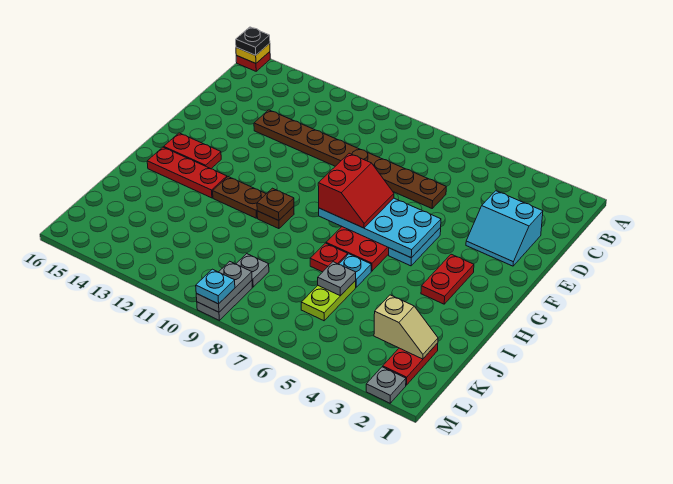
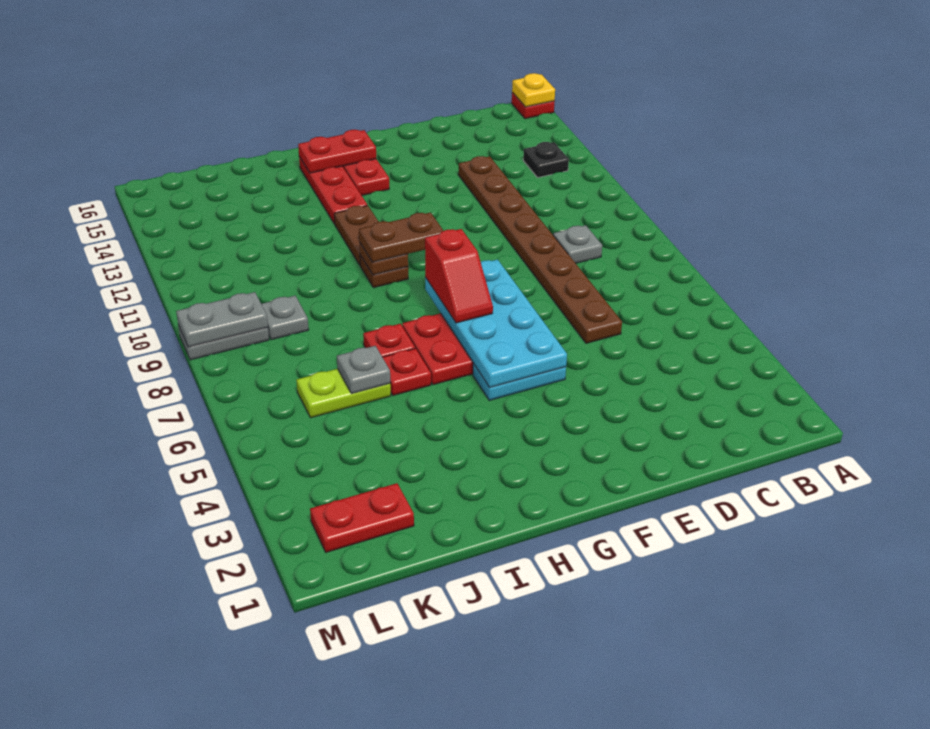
black 1x1 plate [236,27,270,55] -> black 1x1 plate moved to [523,142,569,178]
cyan 2x2 slope [466,191,543,266] -> none
red 2x2 slope [318,153,394,228] -> red 1x2 slope [425,229,493,323]
red 1x2 plate [421,254,474,304] -> red 1x2 plate moved to [298,130,376,173]
none -> brown 1x2 plate [359,213,443,262]
cyan 1x1 plate [339,254,371,287] -> red 1x1 plate [383,348,431,395]
tan 1x2 slope [374,295,438,359] -> none
grey 1x1 plate [366,367,406,403] -> grey 1x1 plate moved to [553,225,602,263]
cyan 1x1 plate [196,269,235,304] -> none

